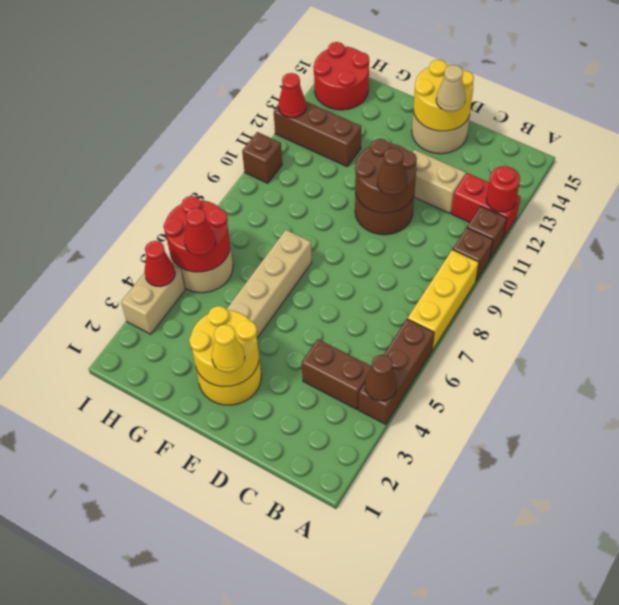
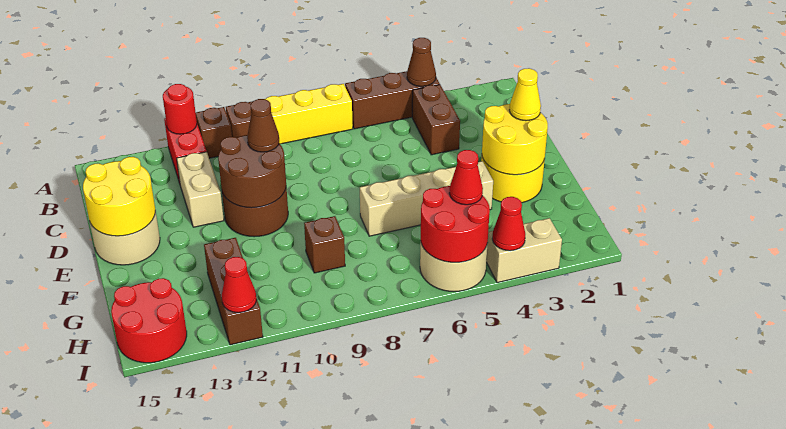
tan 1x1 cone [436,65,465,112] -> none
brown 1x1 brick [242,132,282,183] -> brown 1x1 brick moved to [304,216,345,273]

